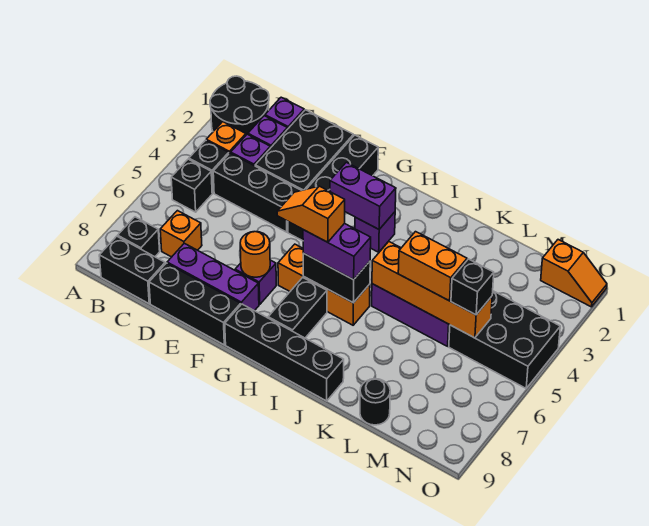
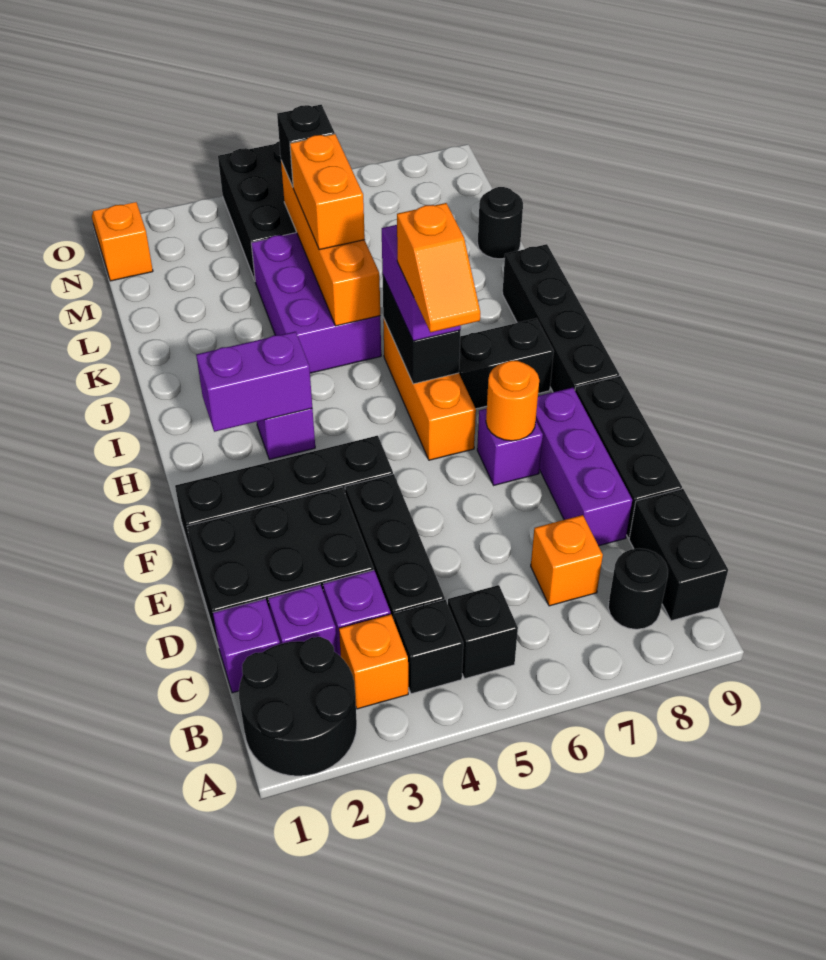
black 1x1 brick [118,217,160,257] -> black 1x1 round brick [608,549,668,629]
purple 1x2 brick [330,162,396,229] -> purple 1x2 brick turned to [196,332,312,432]

